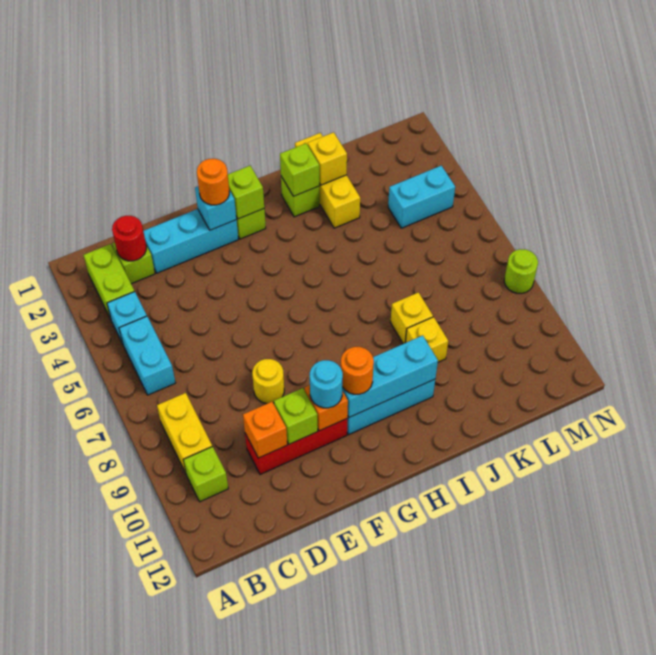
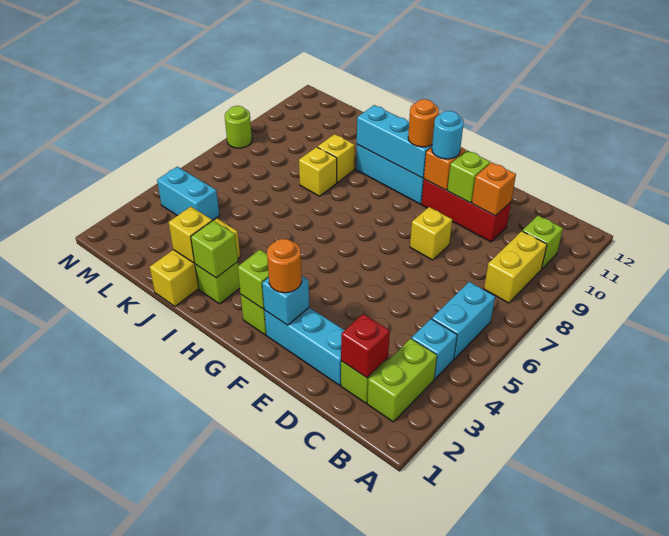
red 1x1 round brick [112,216,146,261] -> red 1x1 brick [341,314,390,378]
yellow 1x1 round brick [252,359,284,404] -> yellow 1x1 brick [410,207,452,260]

